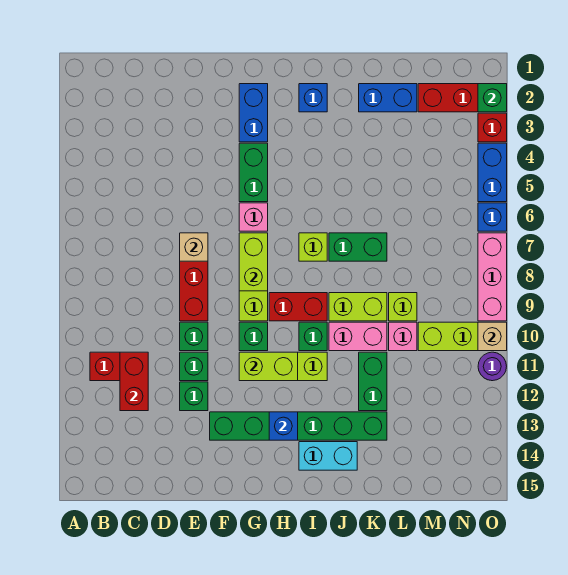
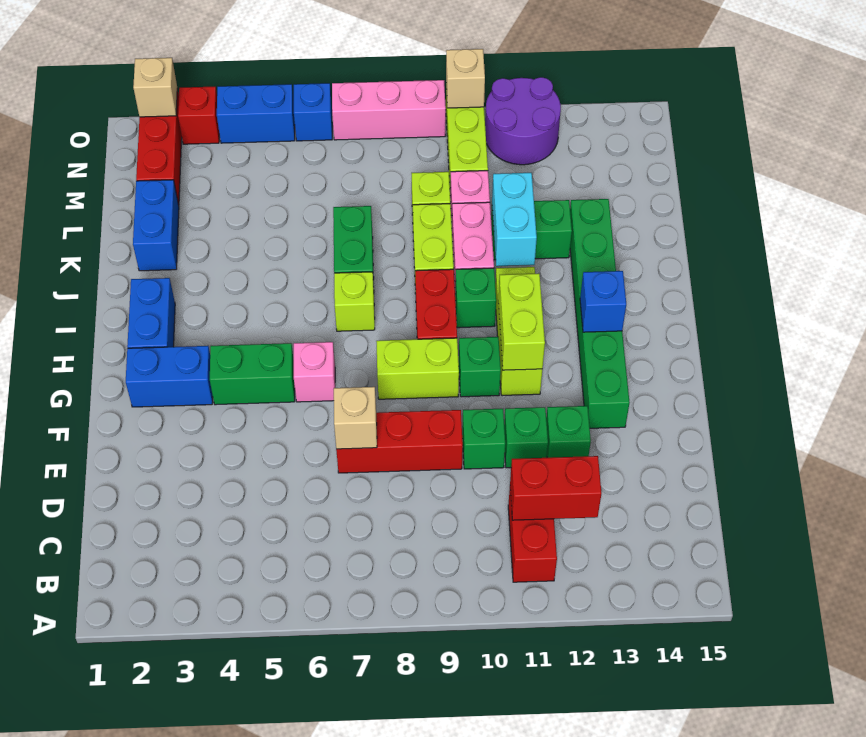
lime 1x2 brick [239,233,268,291] -> none
blue 1x1 brick [299,84,327,112] -> blue 1x2 brick [127,278,175,348]
cyan 1x2 brick [299,442,357,470] -> cyan 1x2 brick moved to [492,173,537,266]
green 1x1 brick [478,84,507,112] -> tan 1x1 brick [133,58,177,117]
purple 1x1 round brick [478,352,507,381] -> purple 2x2 round brick [485,77,561,165]

